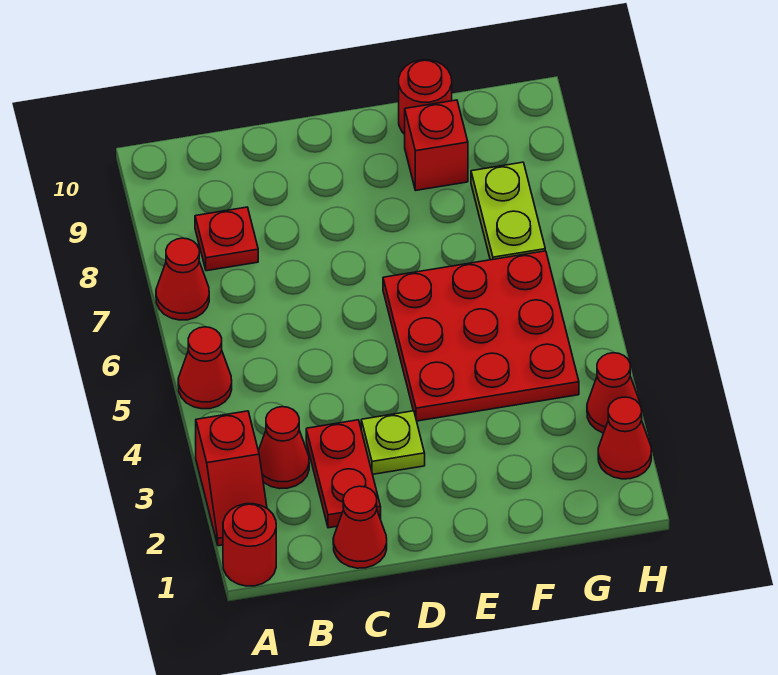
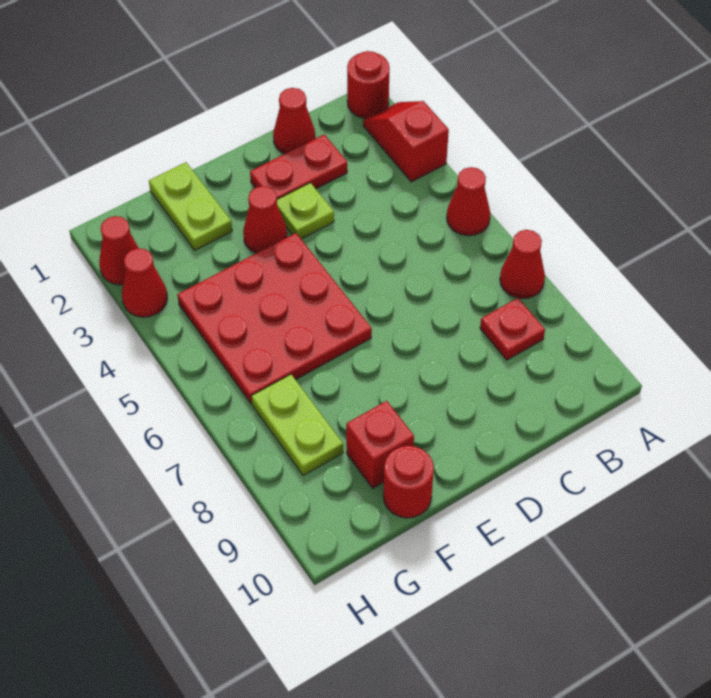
red 1x1 cone [258,407,309,489] -> red 1x1 cone moved to [243,186,287,253]
red 1x2 plate [306,420,381,528] -> red 1x2 plate turned to [250,135,347,199]
none -> lime 1x2 plate [149,162,232,250]

